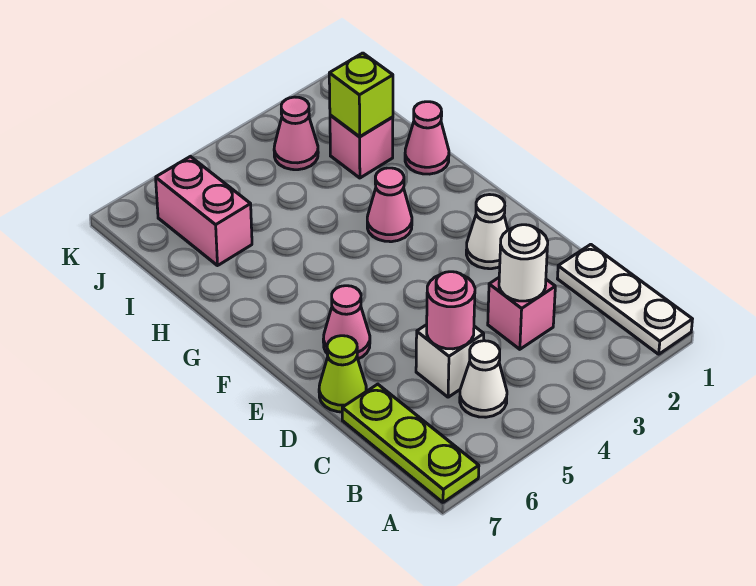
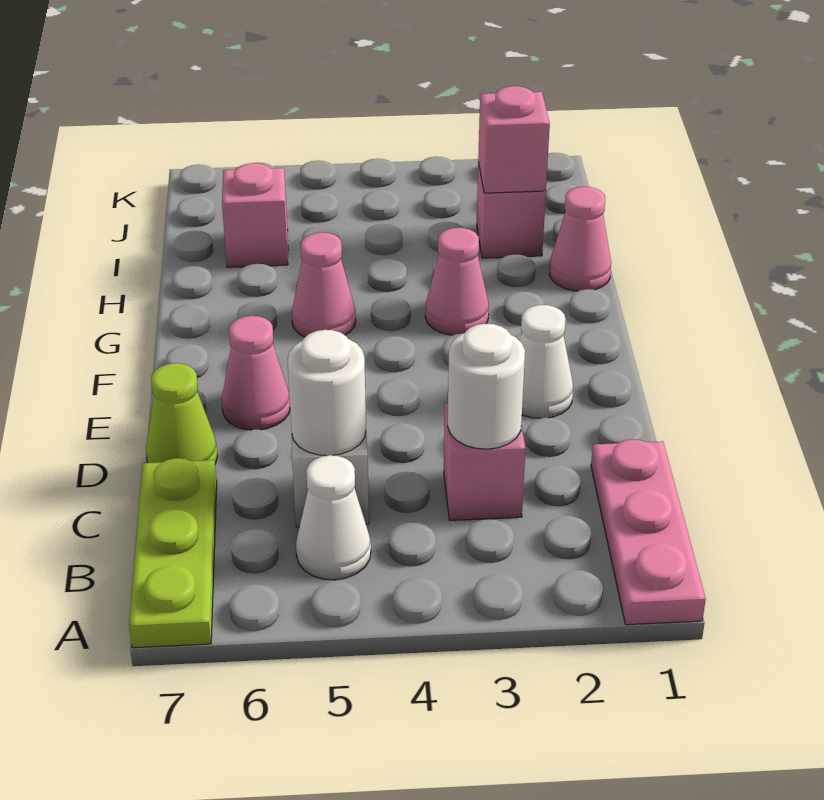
white 1x3 plate [557,244,692,354] -> pink 1x3 plate [591,439,706,625]
pink 1x1 round brick [427,272,475,349] -> white 1x1 round brick [288,330,366,456]
lime 1x1 brick [329,53,393,137] -> pink 1x1 brick [478,86,550,193]
pink 1x2 brick [156,156,252,266] -> pink 1x1 brick [222,163,288,267]
pink 1x1 cone [274,97,318,170] -> pink 1x1 cone moved to [292,232,356,337]

